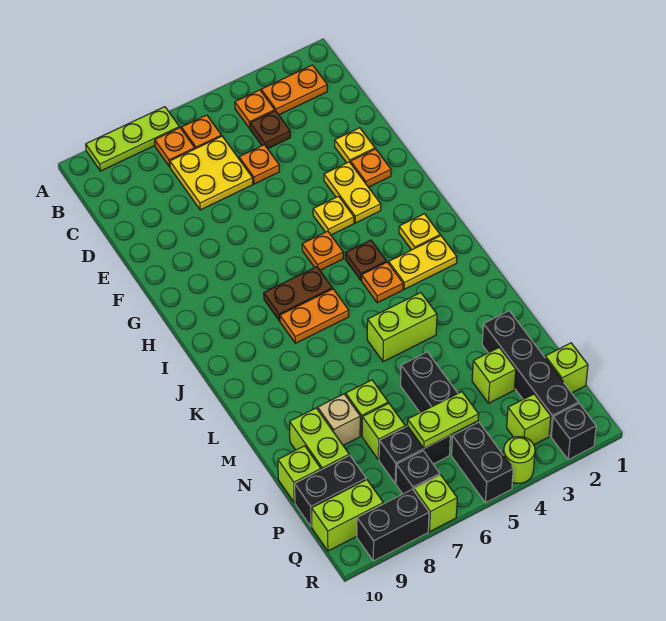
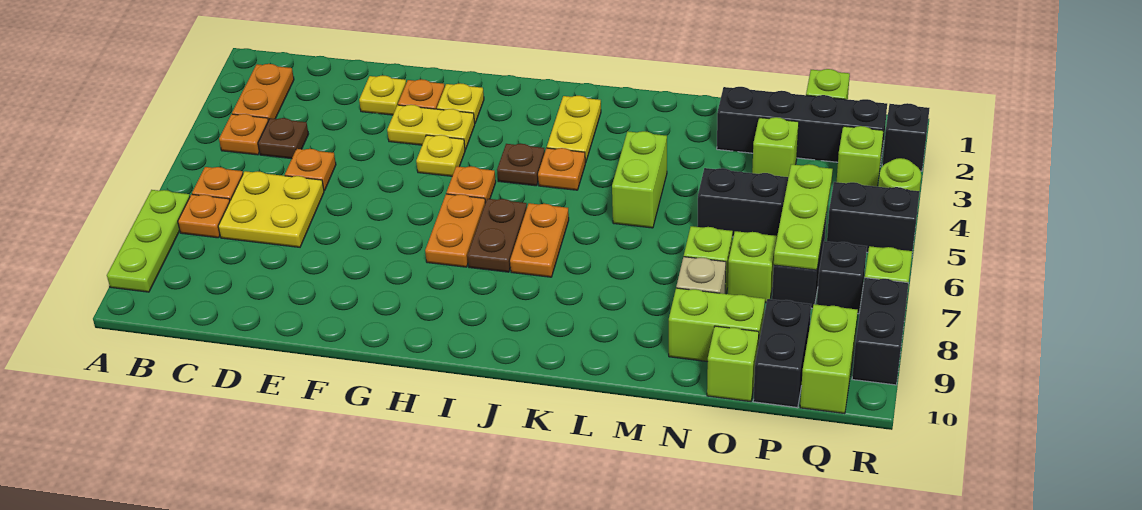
none -> orange 1x2 plate [425,194,485,267]
yellow 1x1 plate [399,214,440,250] -> yellow 1x1 plate moved to [437,83,484,123]
lime 1x2 plate [407,392,479,448] -> lime 1x3 plate [774,164,833,270]

